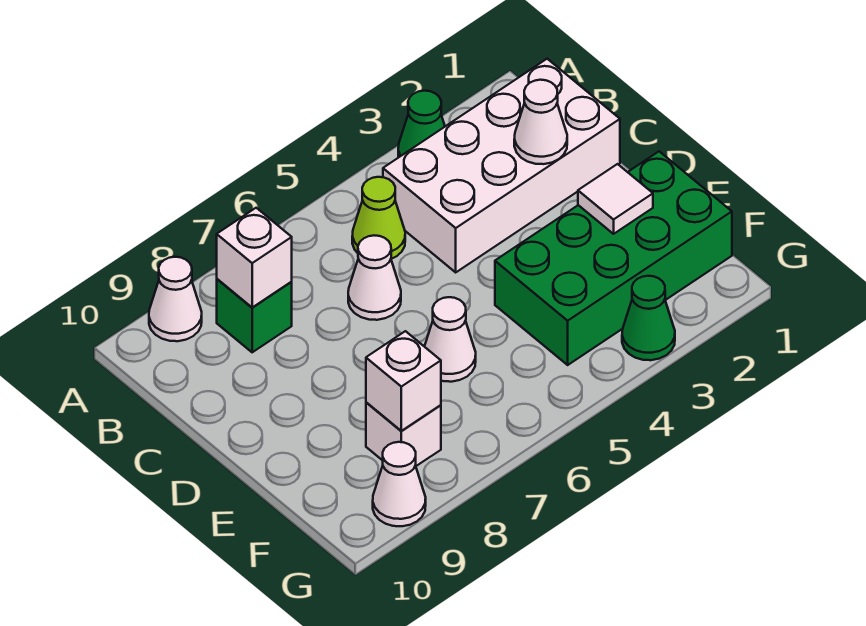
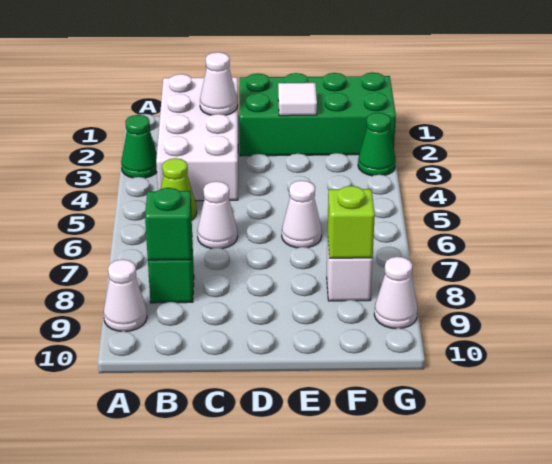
white 1x1 brick [217,208,292,308] -> green 1x1 brick [145,188,192,260]
green 2x4 brick [495,151,732,365] -> green 2x4 brick turned to [239,72,396,156]
white 1x1 brick [366,331,441,431] -> lime 1x1 brick [328,186,375,258]

